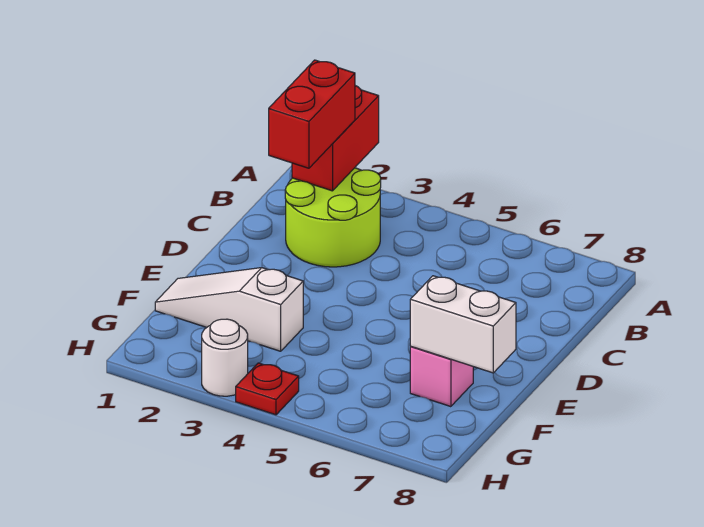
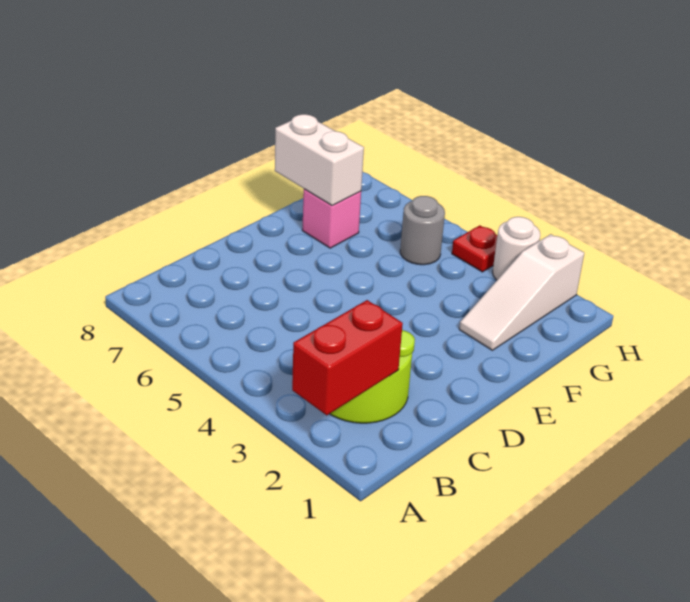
red 1x2 brick [269,60,355,168] -> none
white 1x3 slope [155,268,303,351] -> white 1x3 slope turned to [459,234,584,350]
none -> grey 1x1 round brick [400,196,445,265]

